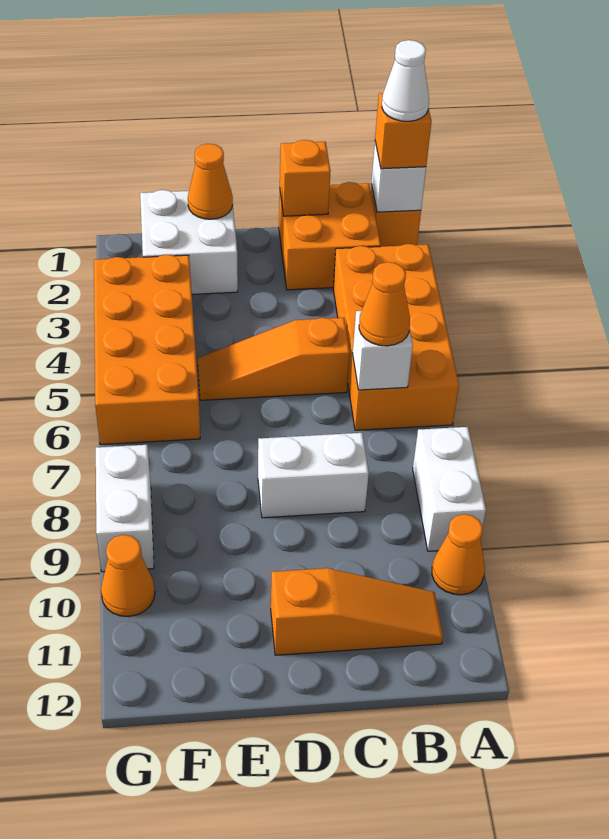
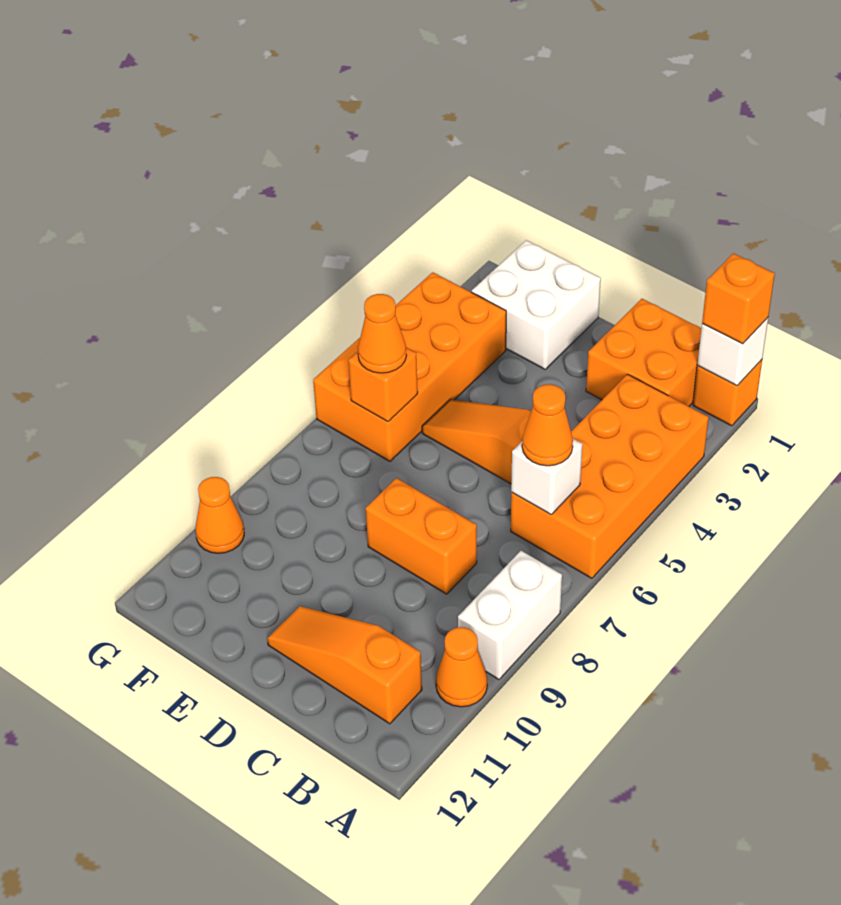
white 1x1 cone [382,40,429,121] -> none
orange 1x3 slope [271,568,443,655] -> orange 1x3 slope turned to [267,606,422,724]
orange 1x1 brick [280,140,331,216] -> orange 1x1 brick moved to [348,347,418,421]
white 1x2 brick [258,433,369,518] -> orange 1x2 brick [366,478,477,594]
orange 1x1 cone [188,144,233,219] -> orange 1x1 cone moved to [358,294,406,373]
white 1x2 brick [96,445,154,572] -> none

